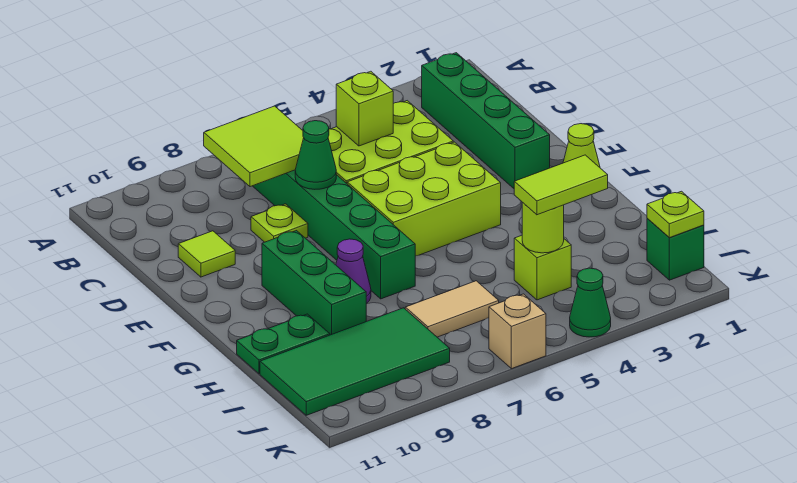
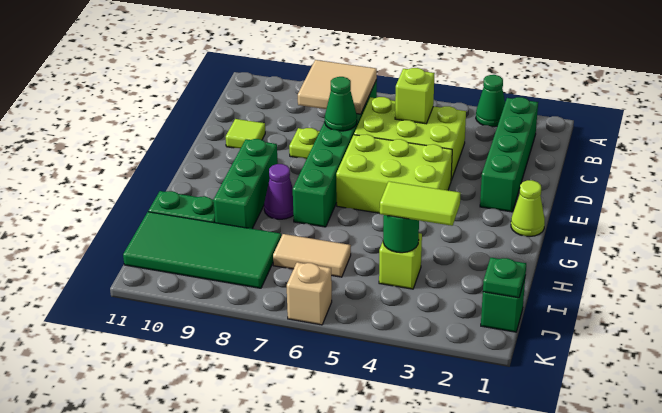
lime 2x2 tile [204,106,304,187] -> tan 2x2 tile [298,60,377,114]
lime 1x1 round brick [522,202,564,253] -> green 1x1 round brick [383,215,419,253]
lime 1x1 plate [647,191,704,238] -> green 1x1 plate [483,258,526,298]
green 1x1 cone [570,268,611,337] -> green 1x1 cone moved to [476,75,505,127]

